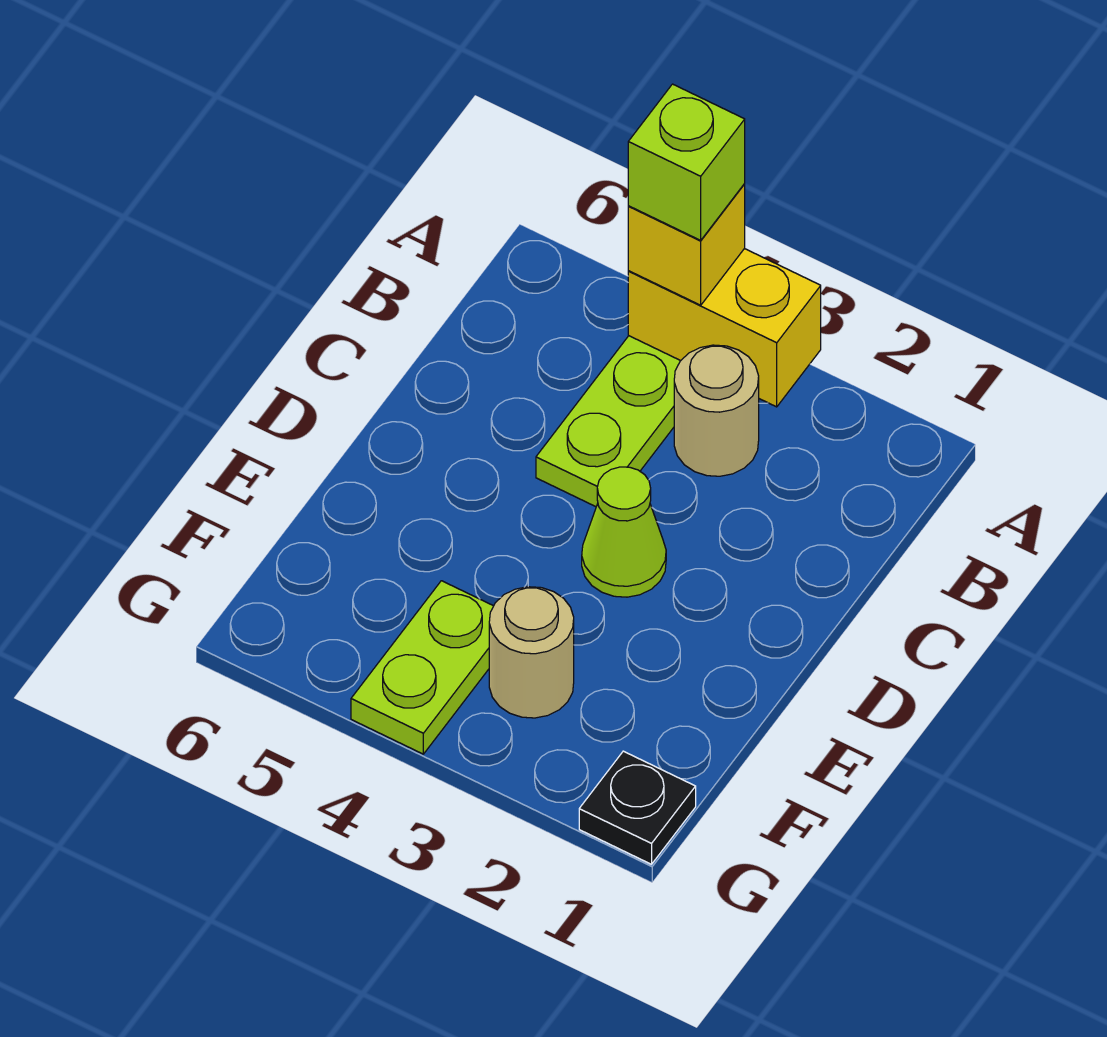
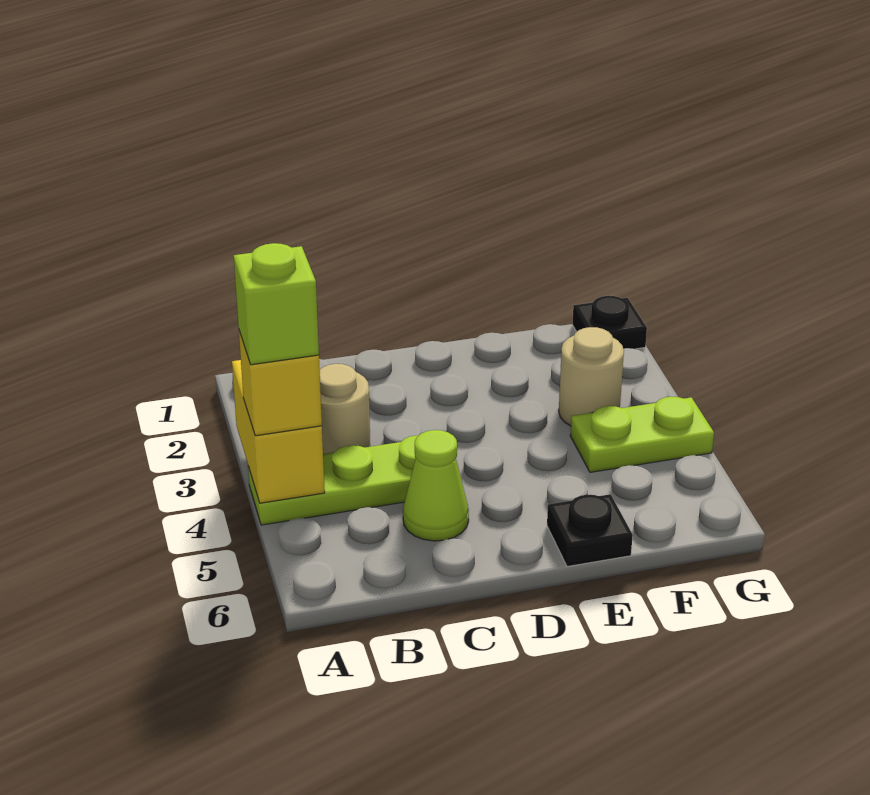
lime 1x1 cone [582,467,666,597] -> lime 1x1 cone moved to [403,430,469,541]
none -> black 1x1 plate [547,494,633,567]

